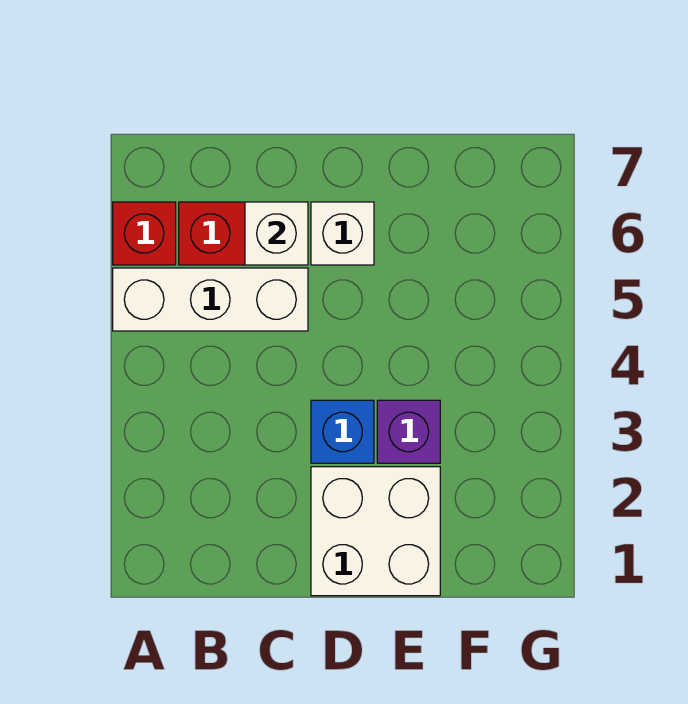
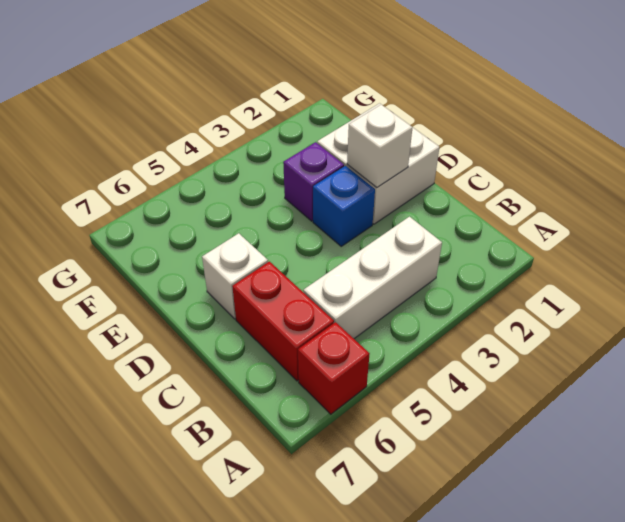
white 1x3 brick [113,268,308,331] -> white 1x3 brick turned to [303,217,442,339]
white 1x1 brick [245,202,308,265] -> white 1x1 brick moved to [347,105,413,188]

